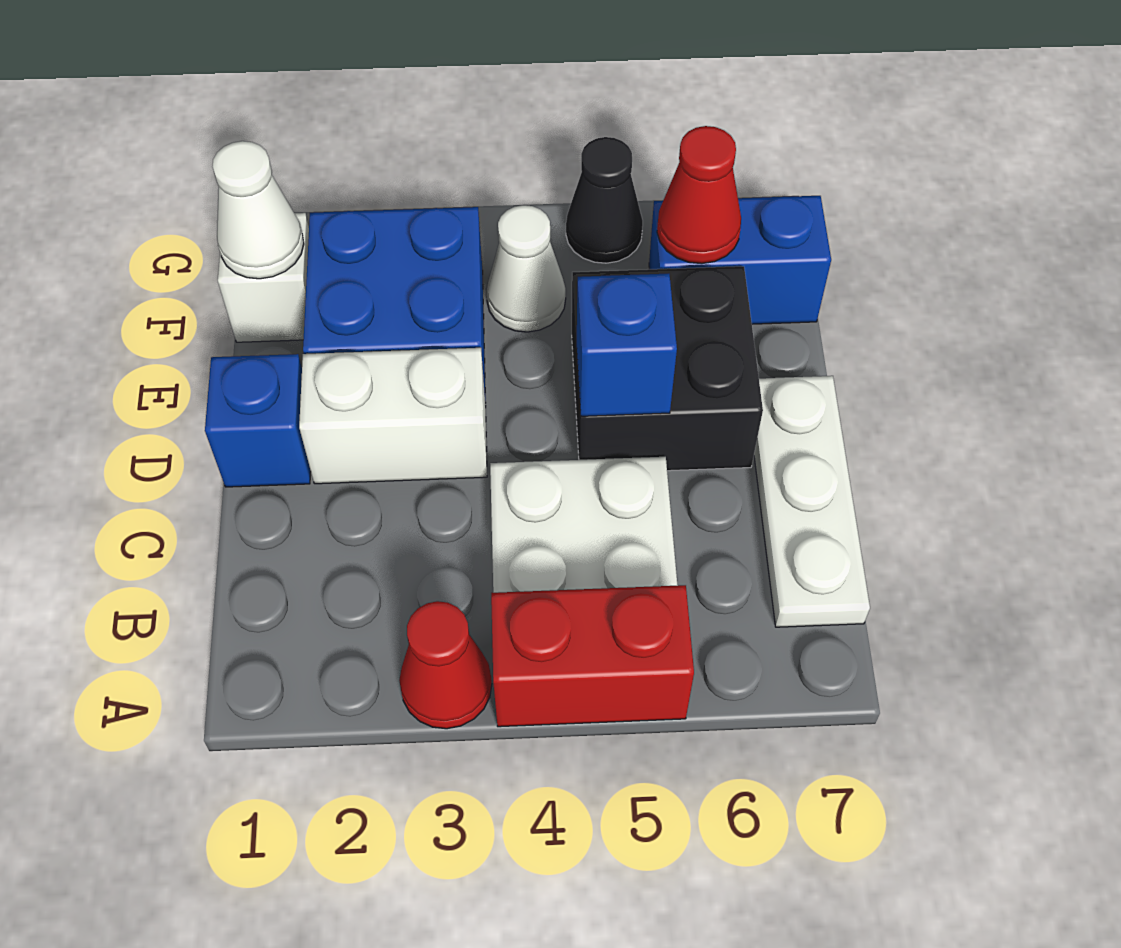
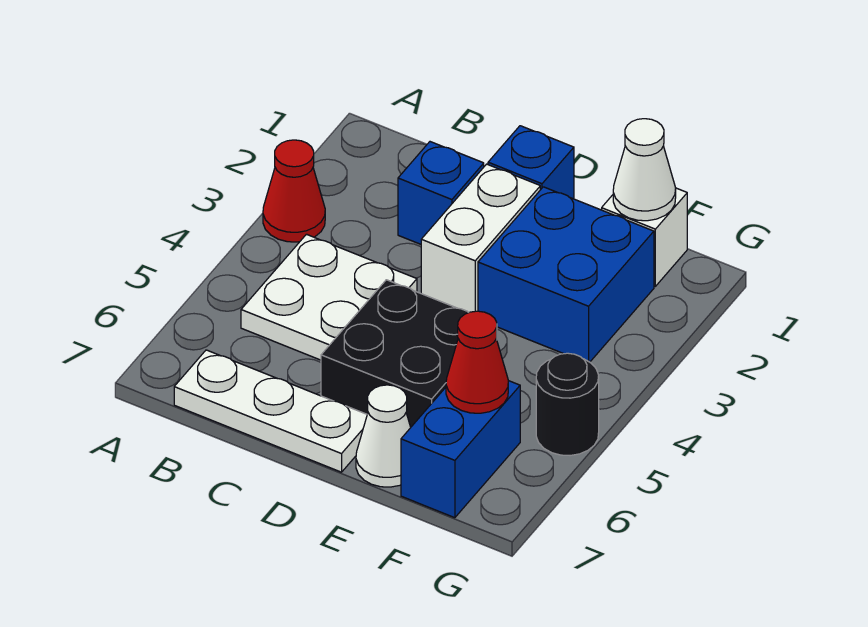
red 1x2 brick [491,585,694,727] -> none
blue 1x1 brick [577,274,677,416] -> blue 1x1 brick moved to [398,142,484,244]
white 1x1 cone [487,205,566,332] -> white 1x1 cone moved to [356,385,411,487]
black 1x1 cone [566,137,643,263] -> black 1x1 round brick [536,353,599,456]

